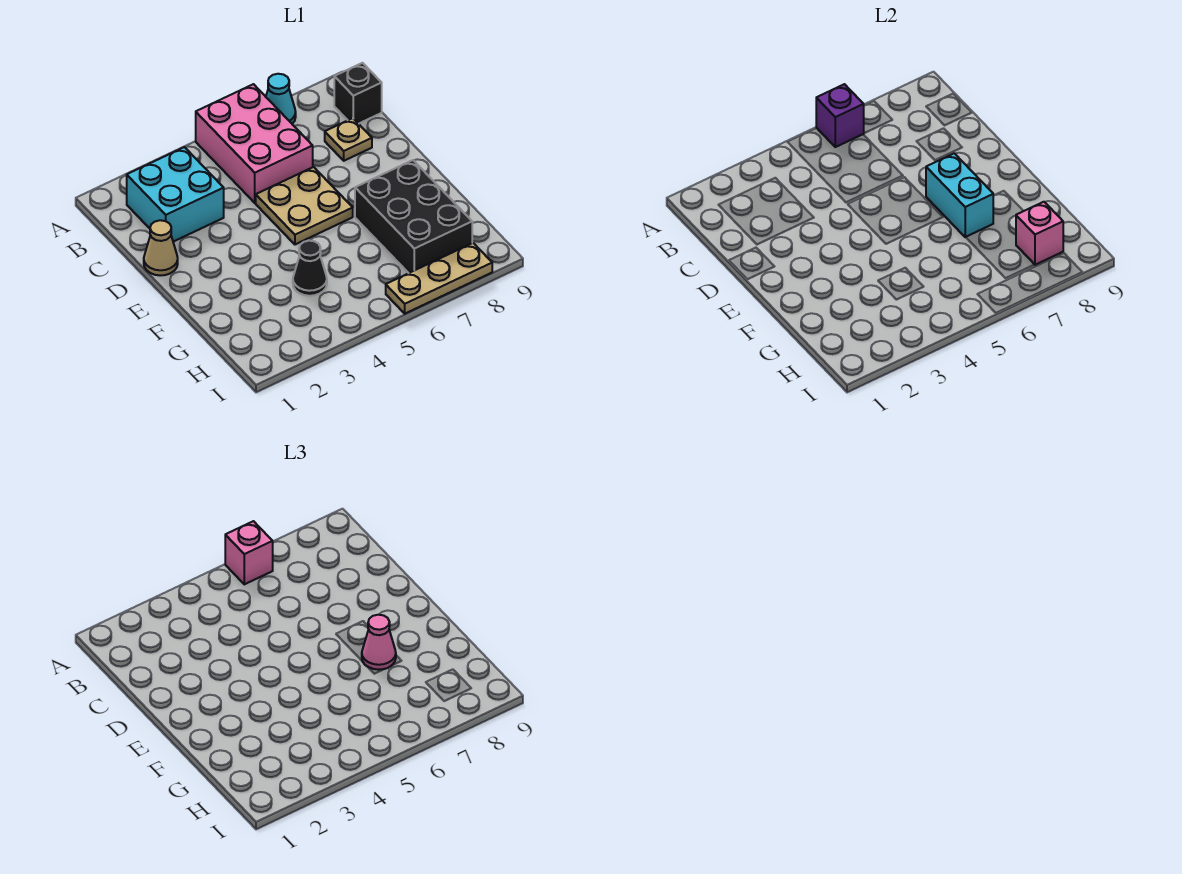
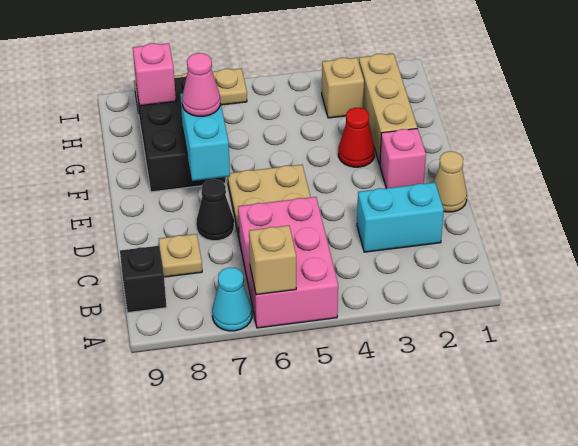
purple 1x1 brick [816,84,864,147] -> tan 1x1 brick [249,226,296,295]
pink 1x1 brick [225,521,273,584] -> pink 1x1 brick moved to [380,128,426,188]
cyan 2x2 brick [127,147,224,242] -> cyan 1x2 brick [357,183,444,252]
none -> tan 1x3 brick [359,54,417,164]
none -> red 1x1 cone [338,108,375,167]
black 1x1 cone [293,241,327,296] -> black 1x1 cone moved to [196,179,234,241]
none -> tan 1x1 brick [322,58,364,118]

